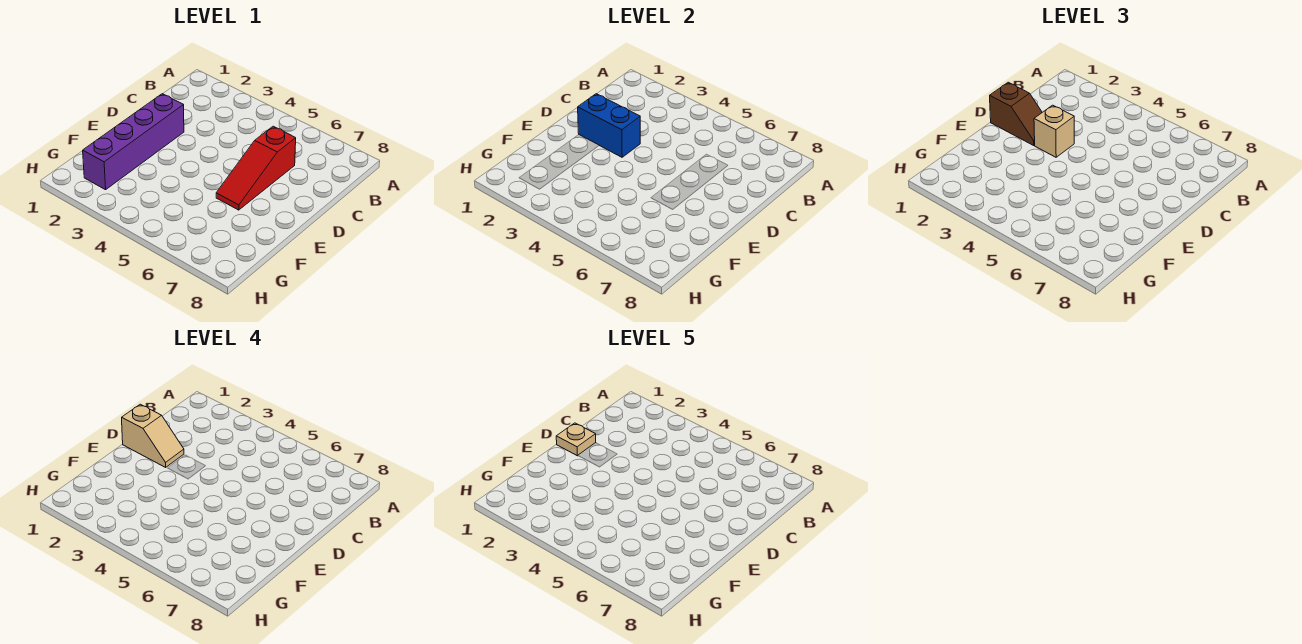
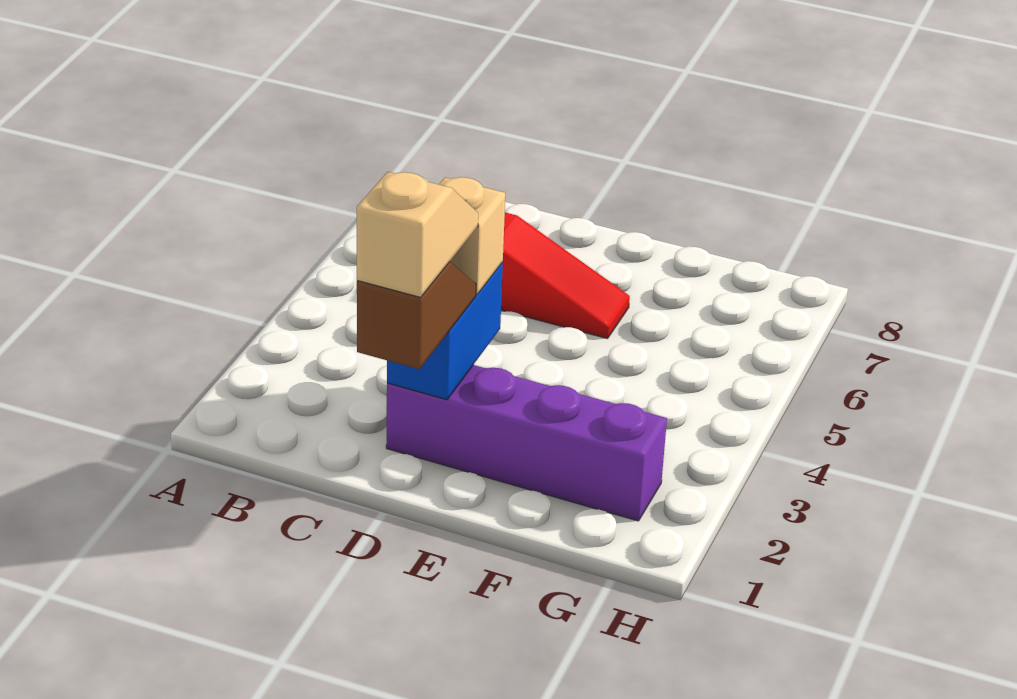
tan 1x1 plate [556,423,596,456] -> none

